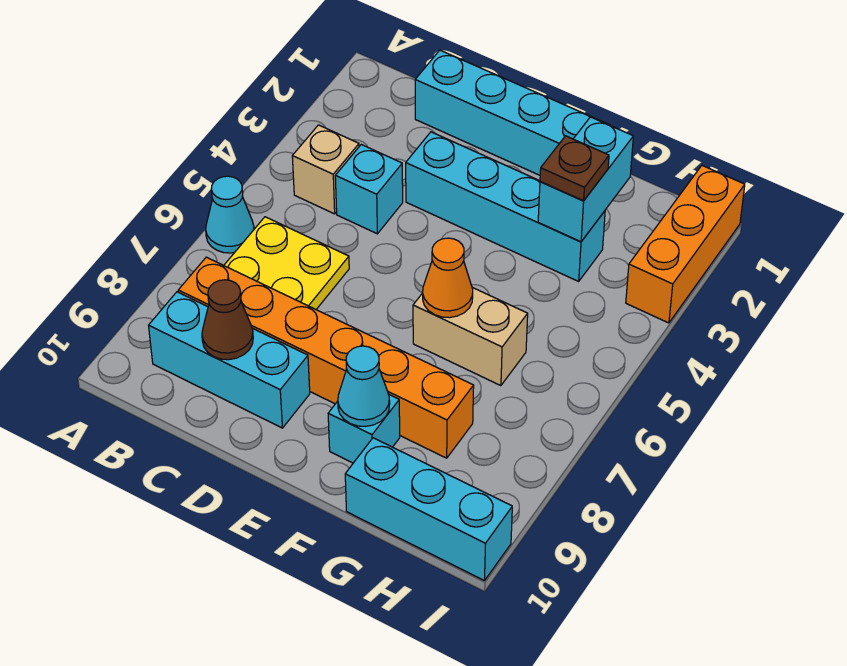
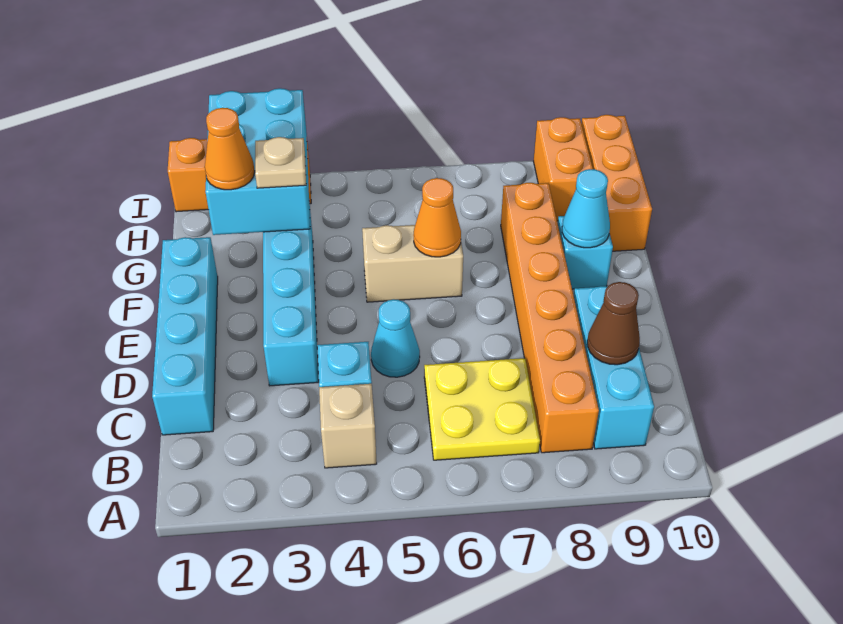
cyan 1x1 cone [206,176,254,253] -> cyan 1x1 cone moved to [371,299,420,377]
tan 1x2 brick [413,287,528,386] -> tan 1x2 brick turned to [362,225,463,302]
cyan 1x2 brick [538,117,633,242] -> cyan 2x3 brick [205,88,310,235]
none -> orange 1x1 cone [205,108,255,190]
brown 1x1 plate [540,136,609,201] -> tan 1x1 plate [255,137,306,188]
cyan 1x3 brick [345,438,512,581] -> orange 1x3 brick [581,115,652,251]
none -> orange 1x2 brick [534,117,593,221]

